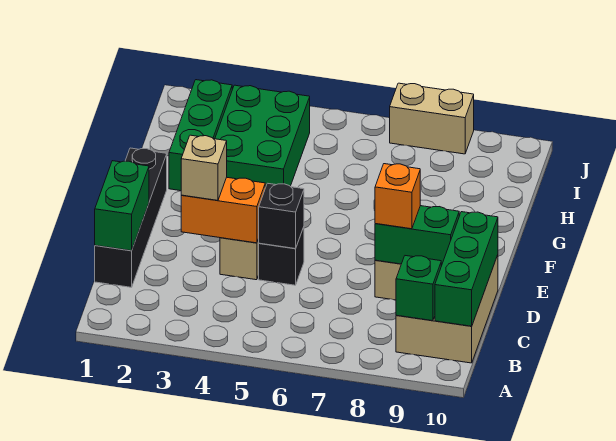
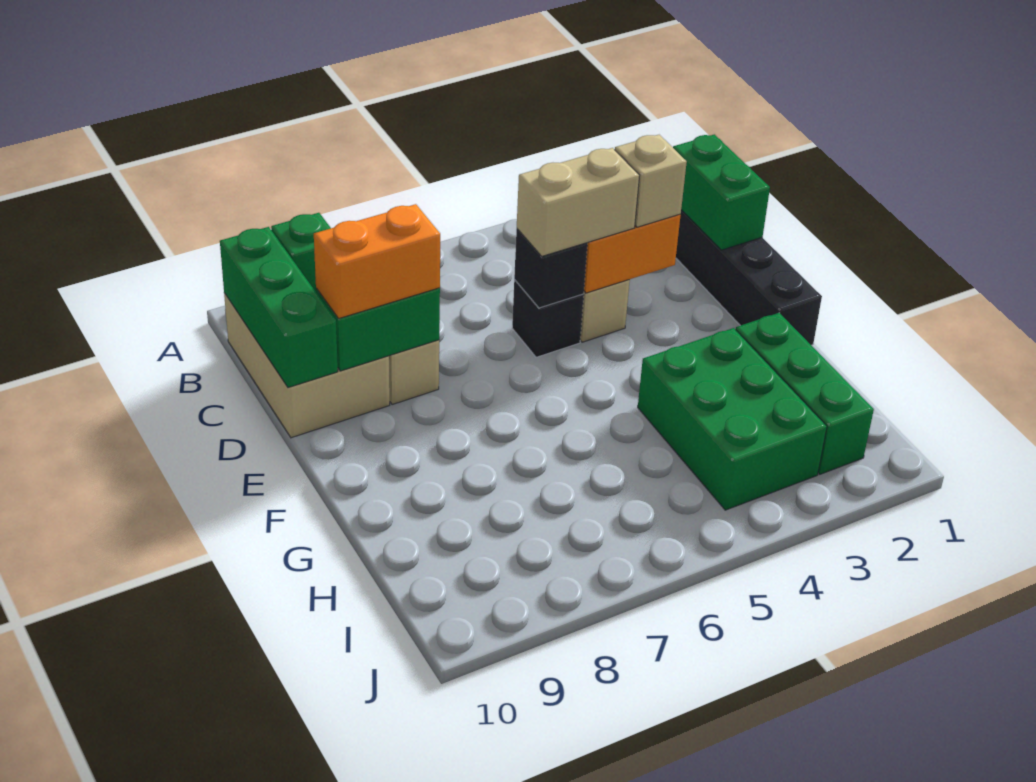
orange 1x1 brick [375,164,420,229] -> orange 1x2 brick [314,204,440,319]
tan 1x2 brick [390,83,474,154] -> tan 1x2 brick moved to [517,148,640,256]

